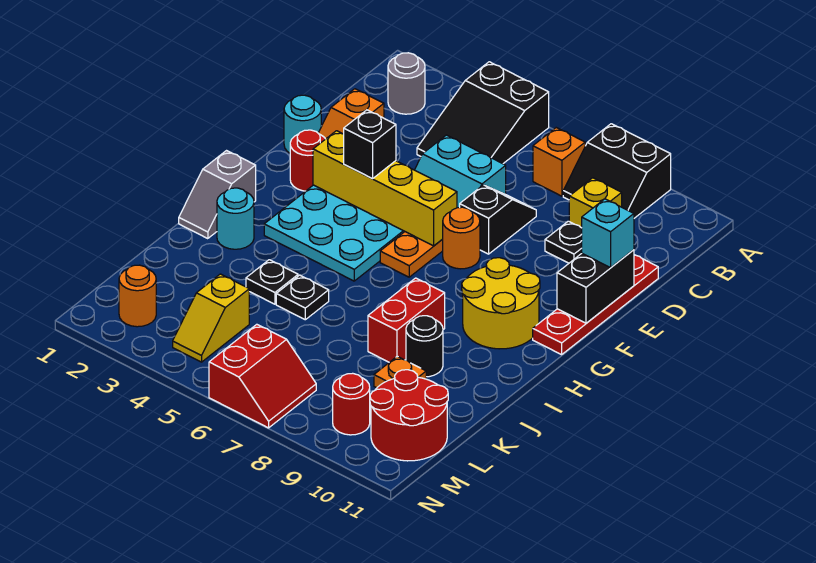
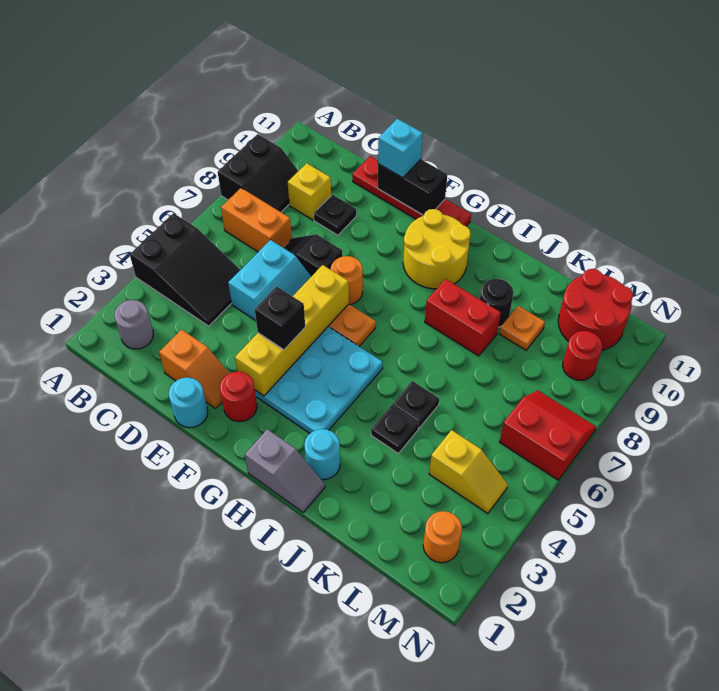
orange 1x1 brick [533,128,585,196] -> orange 1x2 brick [221,188,292,252]

